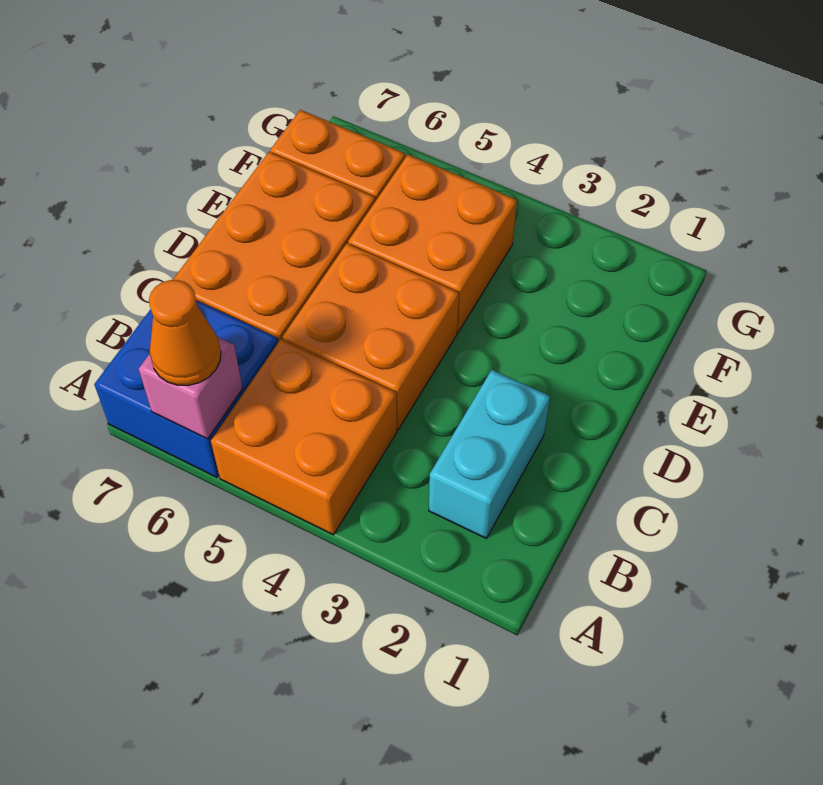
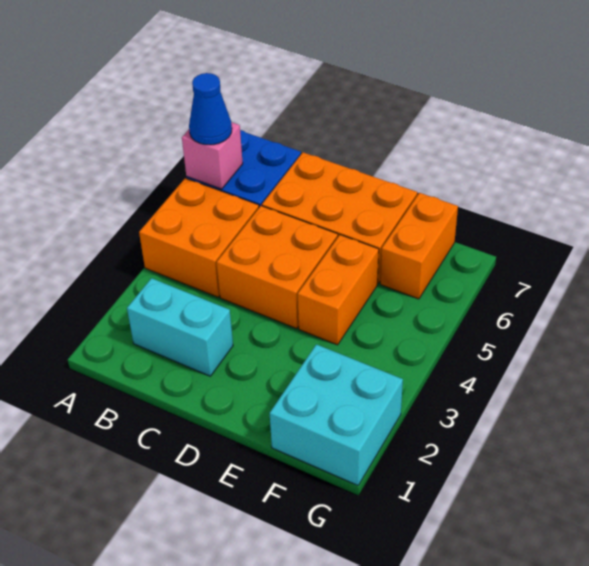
orange 1x1 cone [149,280,221,385] -> blue 1x1 cone [189,73,232,145]
orange 2x2 brick [348,155,517,332] -> orange 1x2 brick [298,235,379,345]
none -> cyan 2x2 brick [270,344,403,485]

